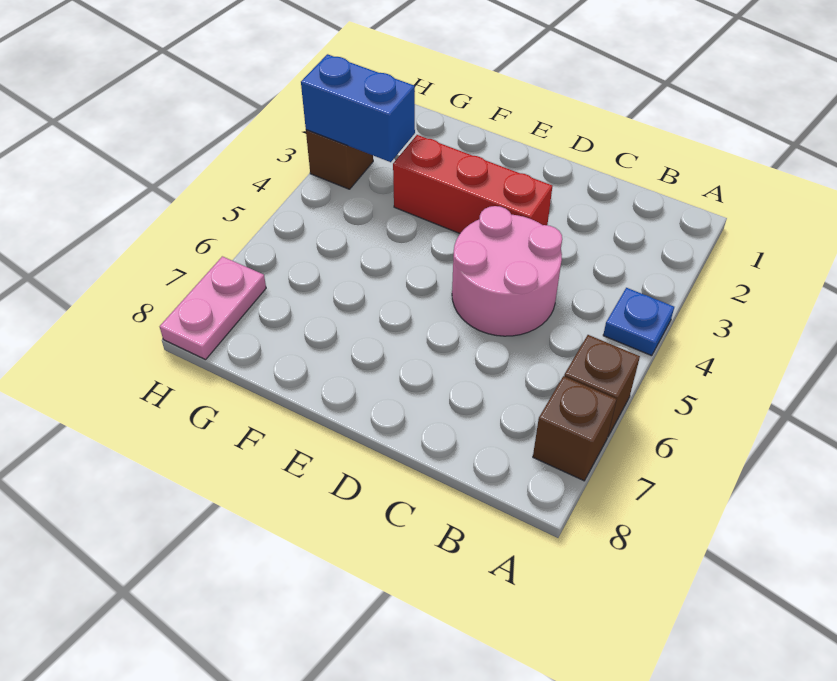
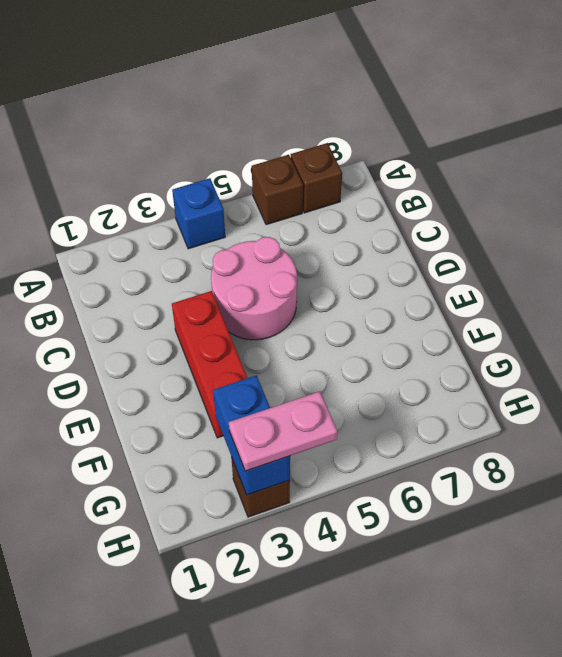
blue 1x1 plate [603,288,674,356] -> blue 1x1 brick [172,178,225,249]
pink 1x2 plate [160,256,266,360] -> pink 1x2 plate moved to [229,391,337,471]

